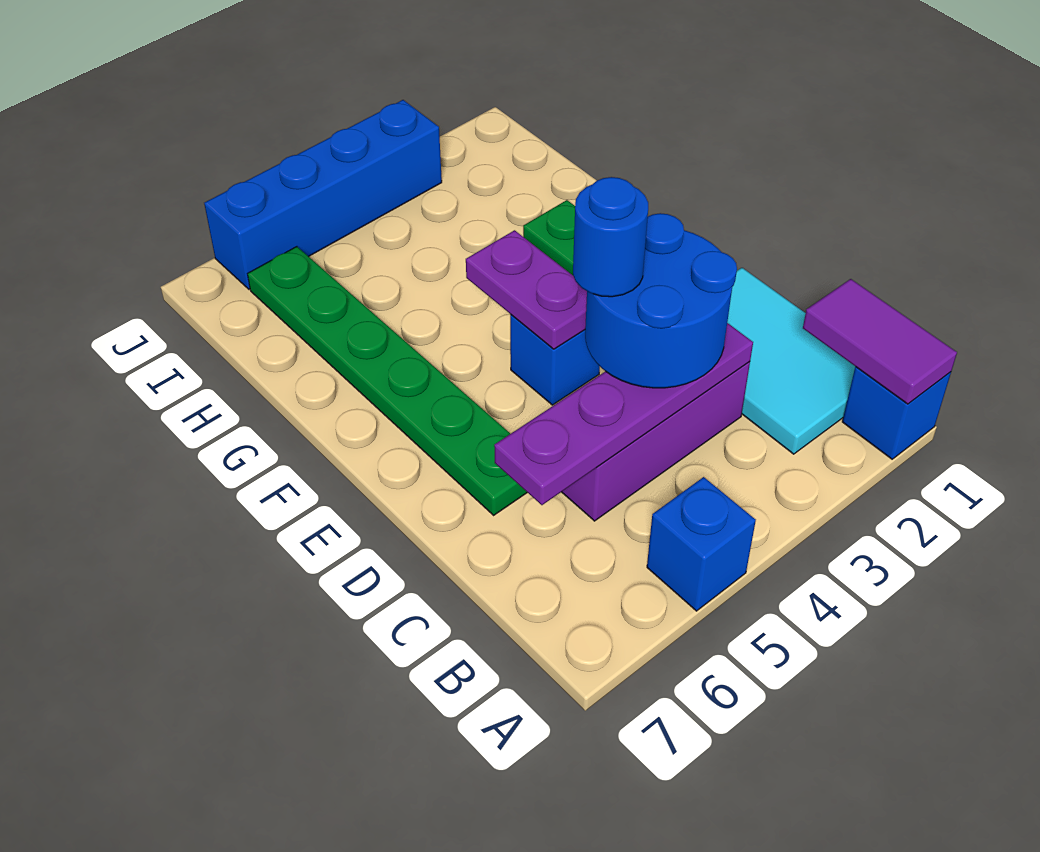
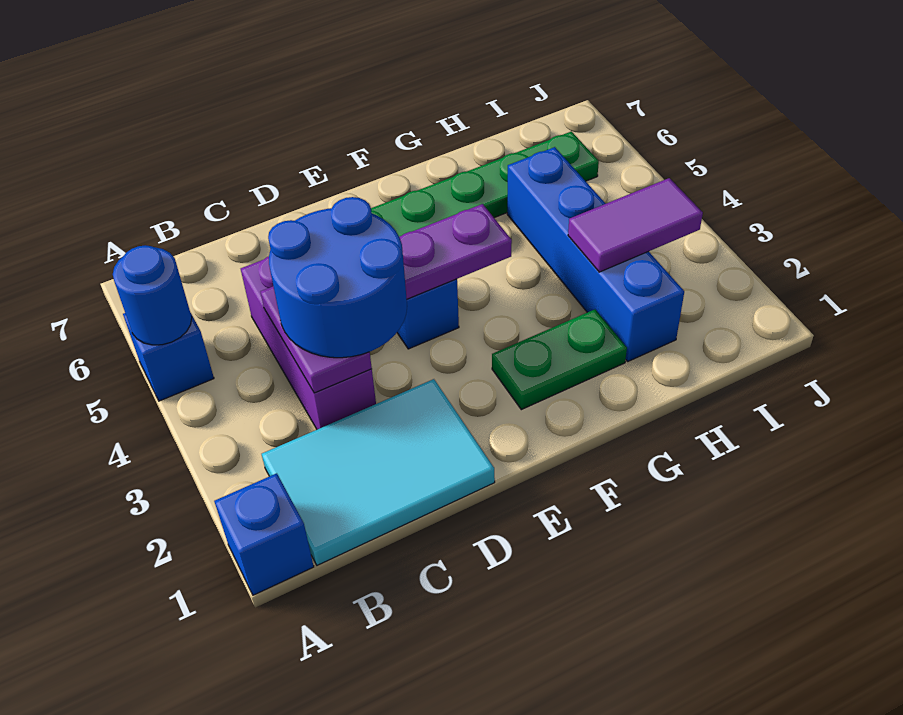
purple 1x2 tile [803,279,957,404] -> purple 1x2 tile moved to [568,178,703,272]
purple 1x4 plate [494,323,753,505] -> purple 1x2 plate [260,286,372,393]
blue 1x1 round brick [573,177,648,297] -> blue 1x1 round brick moved to [113,245,192,345]
blue 1x4 brick [204,100,442,289] -> blue 1x4 brick moved to [507,147,684,361]

